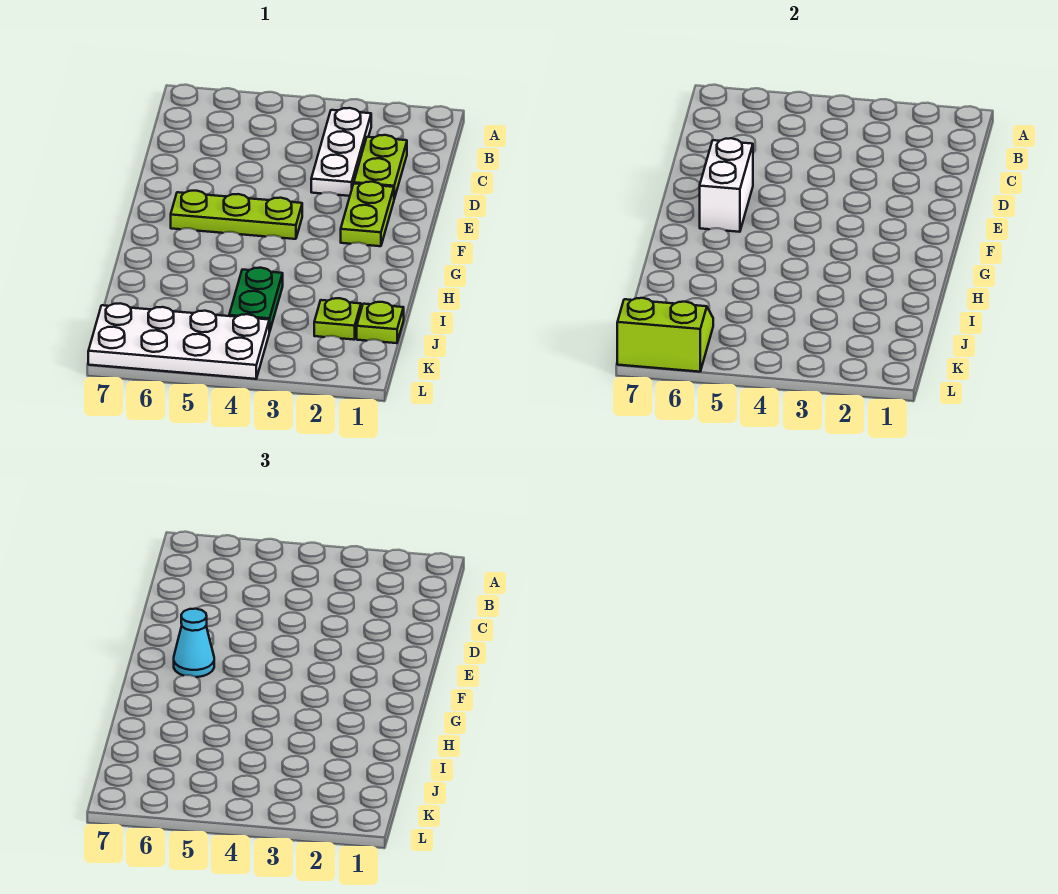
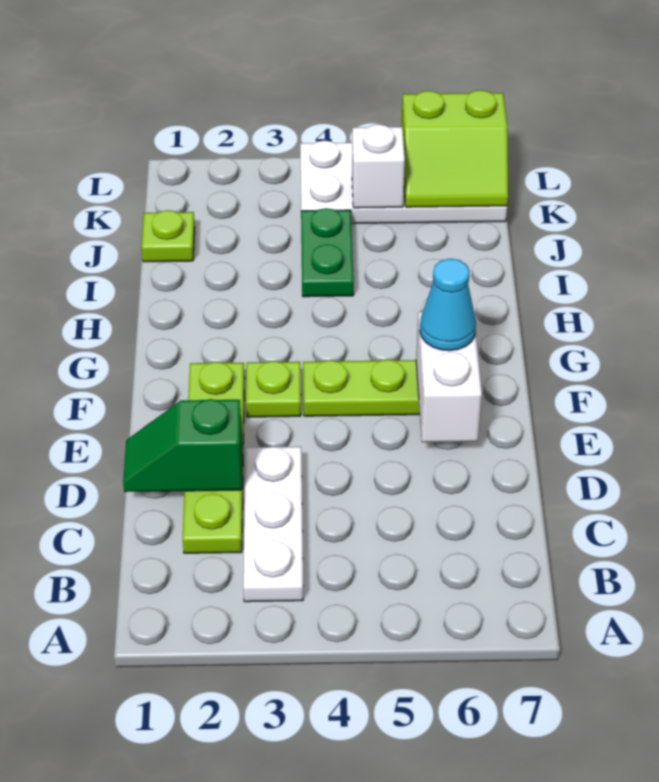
none -> green 1x2 slope [123,399,242,492]
lime 1x1 plate [314,298,361,340] -> lime 1x1 plate moved to [246,361,301,417]
none -> white 1x1 brick [352,125,405,208]

